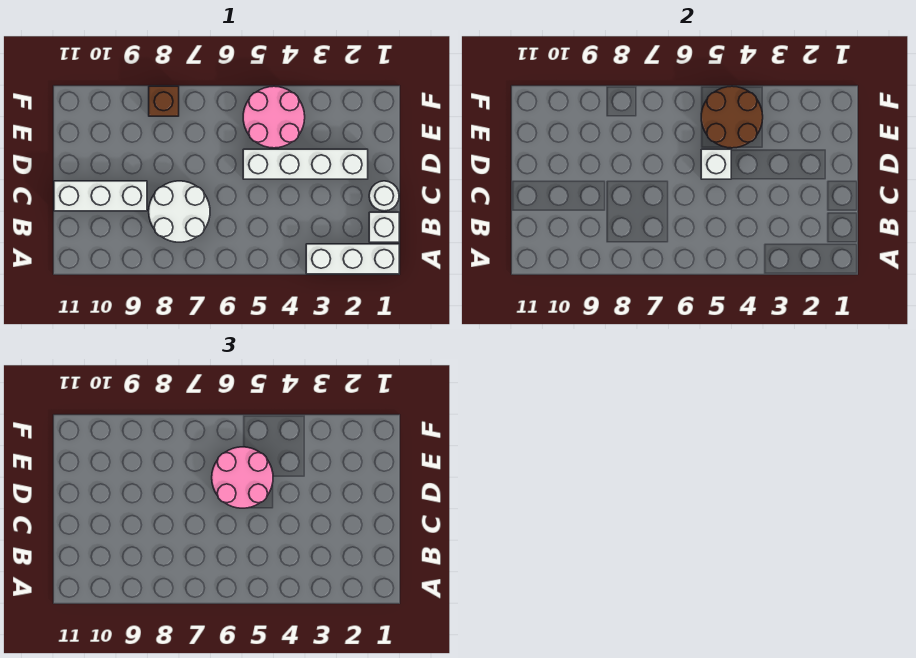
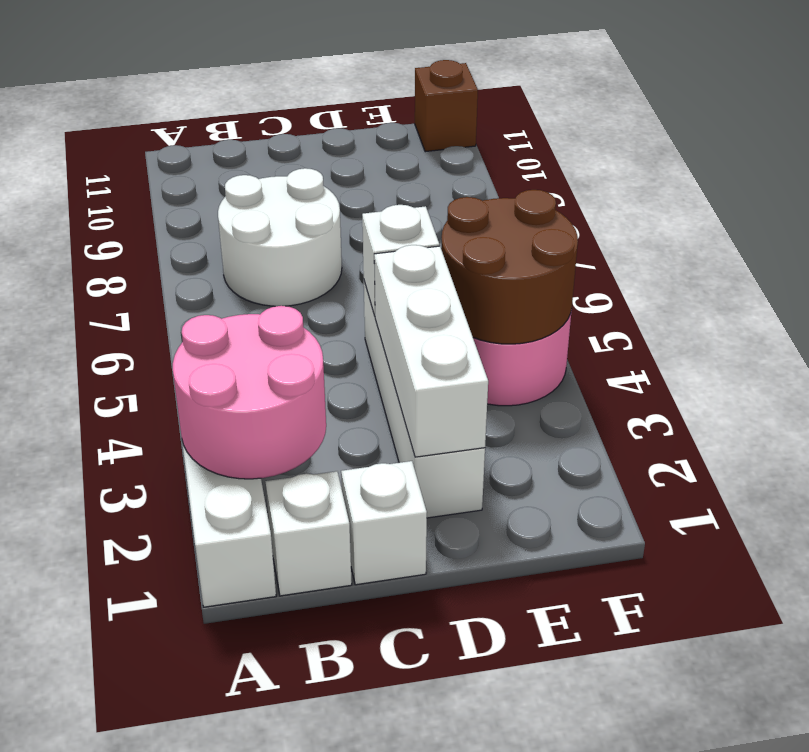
white 1x1 round brick [369,181,399,211] -> white 1x1 brick [341,461,427,585]
white 1x3 brick [54,181,147,211] -> white 1x3 brick moved to [374,245,488,457]
pink 2x2 round brick [212,447,273,508] -> pink 2x2 round brick moved to [173,306,326,479]
brown 1x1 brick [149,86,179,116] -> brown 1x1 brick moved to [415,60,478,152]

